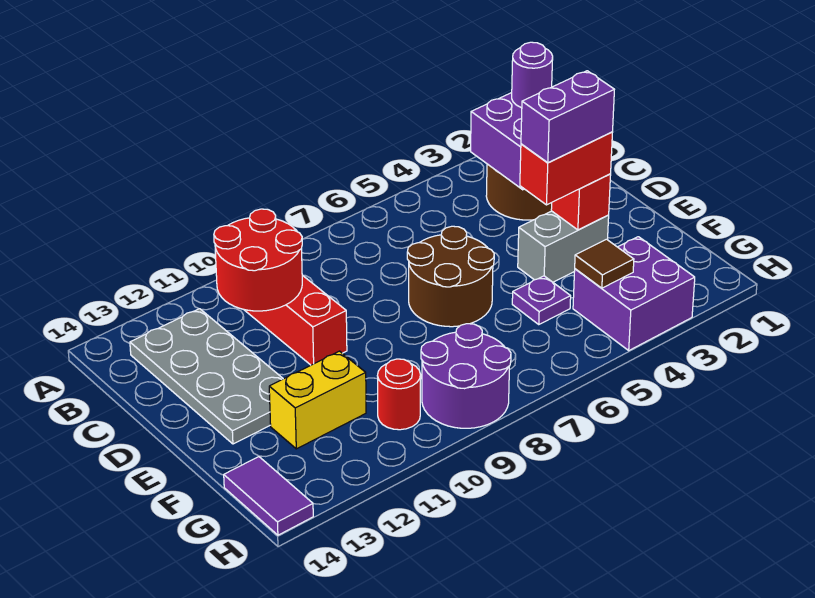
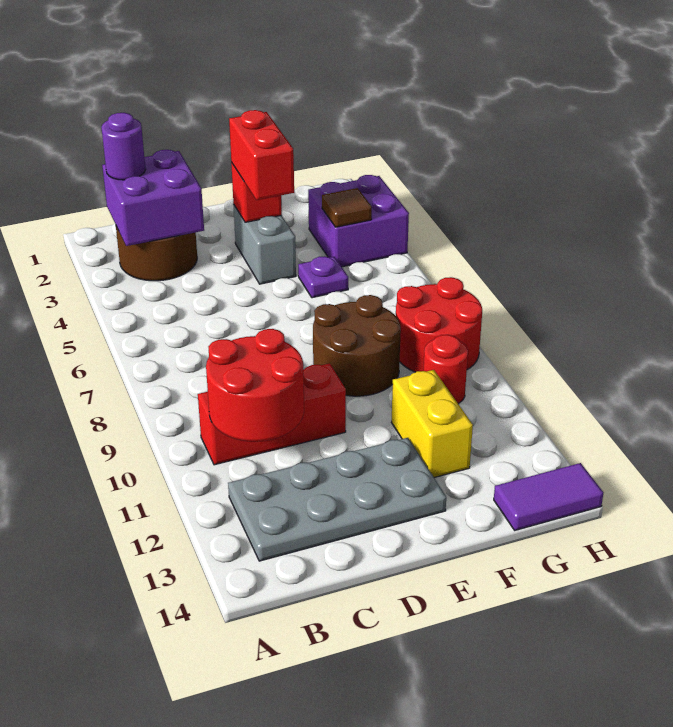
brown 2x2 round brick [407,226,494,327] -> brown 2x2 round brick moved to [313,295,401,396]
purple 1x2 brick [521,71,614,163] -> none
purple 2x2 round brick [421,324,511,428] -> red 2x2 round brick [396,277,482,372]

